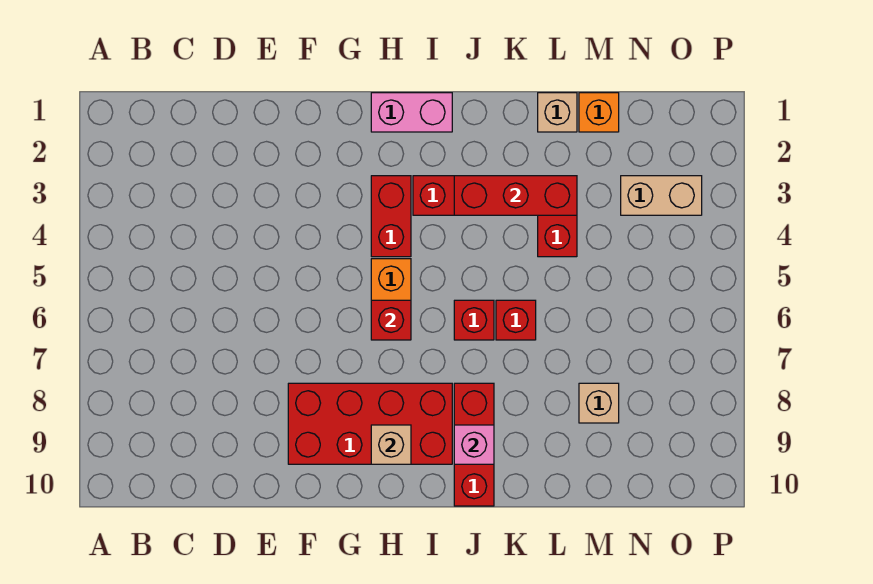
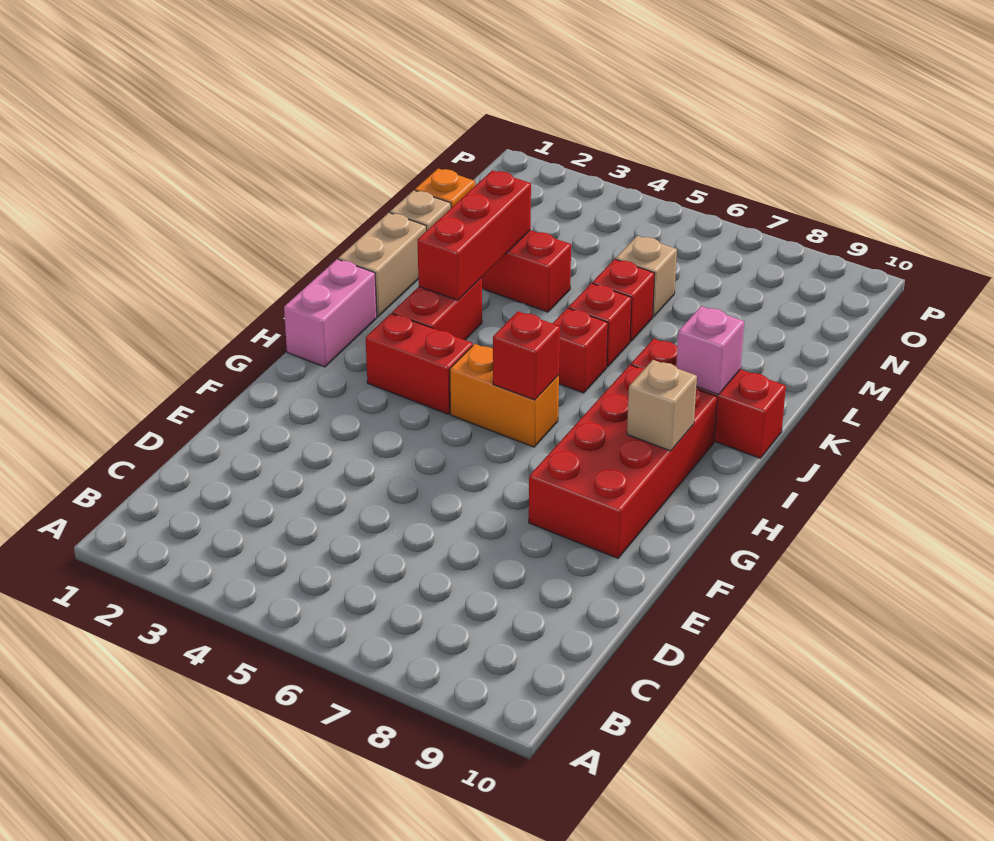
none -> red 1x1 brick [592,259,655,342]
tan 1x1 brick [579,383,619,423] -> tan 1x1 brick moved to [616,236,677,317]
tan 1x2 brick [621,176,702,215] -> tan 1x2 brick moved to [338,213,426,317]

